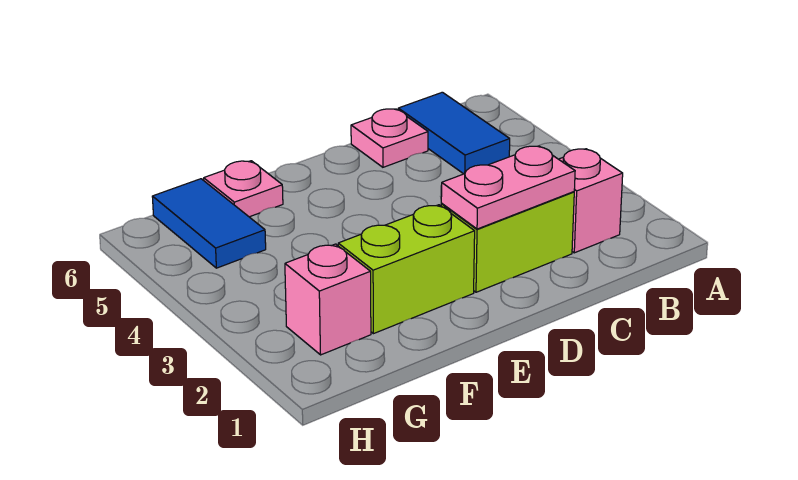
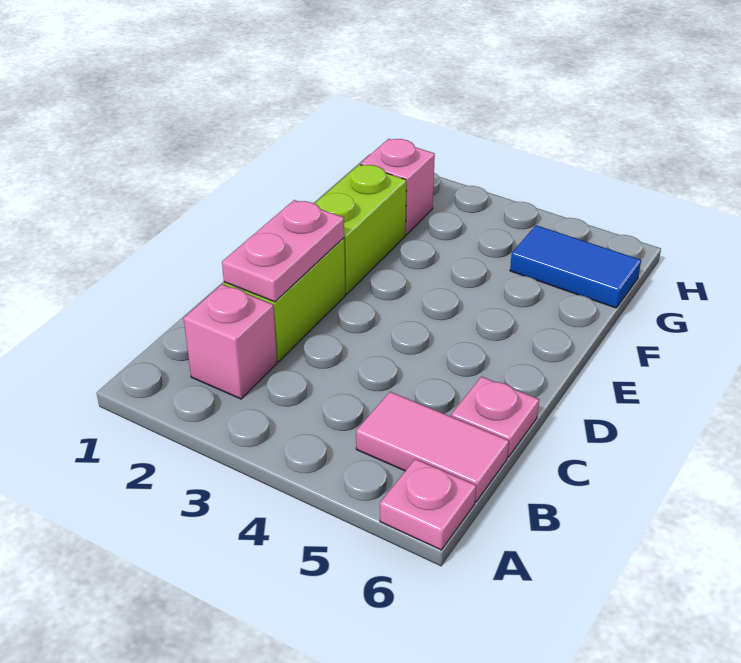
blue 1x2 tile [398,92,510,174] -> pink 1x2 tile [356,392,509,502]
pink 1x1 plate [204,161,283,217] -> pink 1x1 plate moved to [380,459,476,550]

